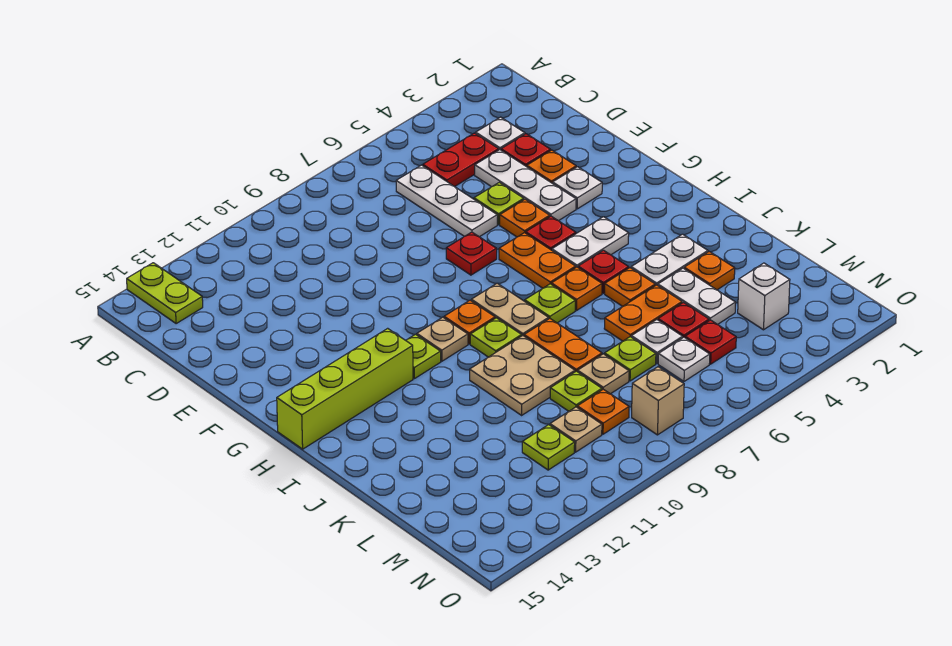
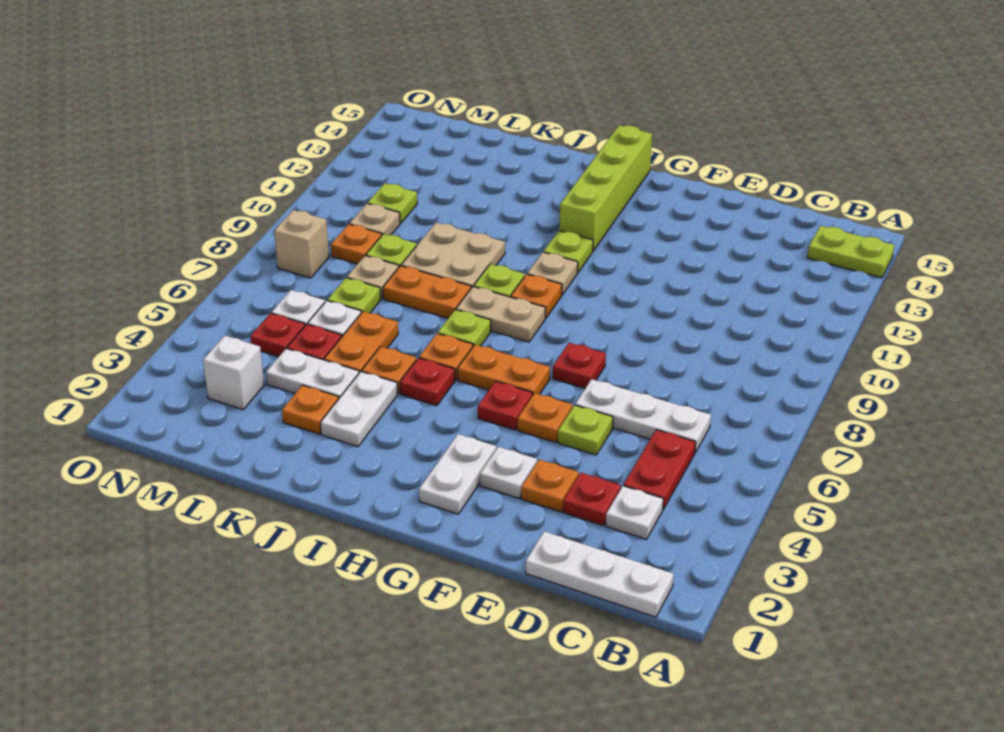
white 1x3 plate [475,150,576,221] -> white 1x3 plate moved to [525,531,674,617]
white 1x2 plate [552,217,629,267] -> white 1x2 plate moved to [419,434,496,514]

